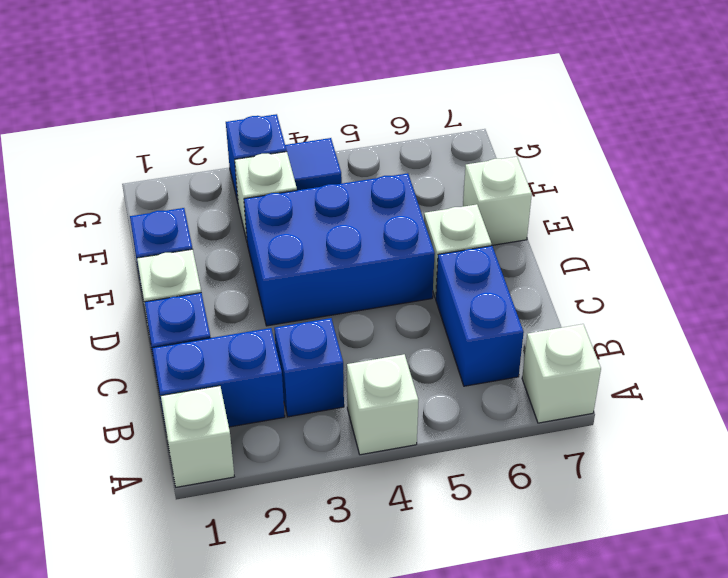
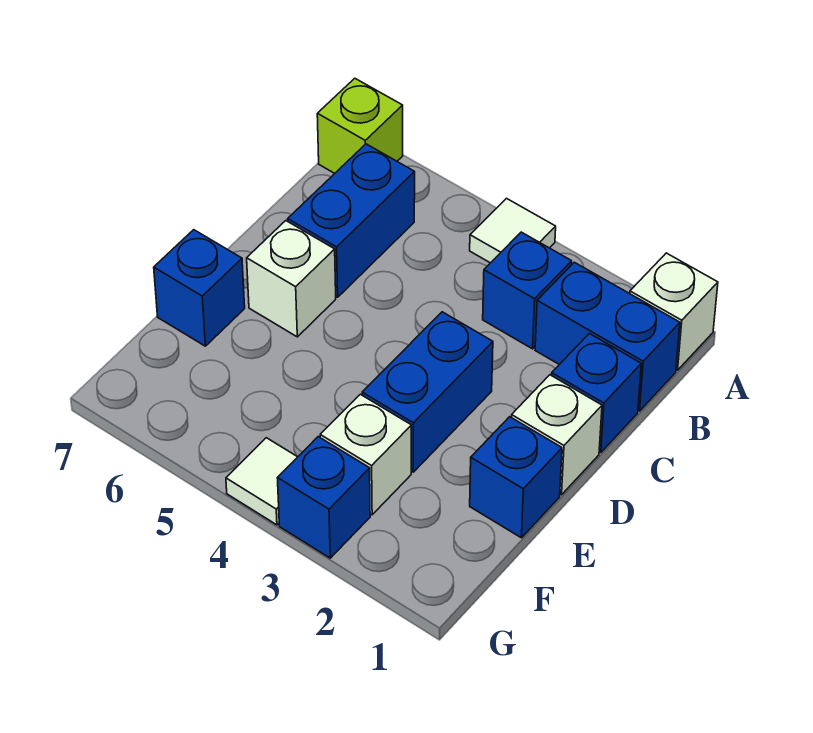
white 1x1 brick [347,354,419,455] -> white 1x1 tile [470,198,556,263]
white 1x1 brick [522,324,601,423] -> lime 1x1 brick [317,78,403,173]
blue 2x3 brick [244,173,435,326] -> blue 1x2 brick [362,312,493,472]
white 1x1 brick [463,157,532,246] -> blue 1x1 brick [154,230,245,346]
blue 1x1 tile [285,138,342,190] -> white 1x1 tile [226,438,297,525]

